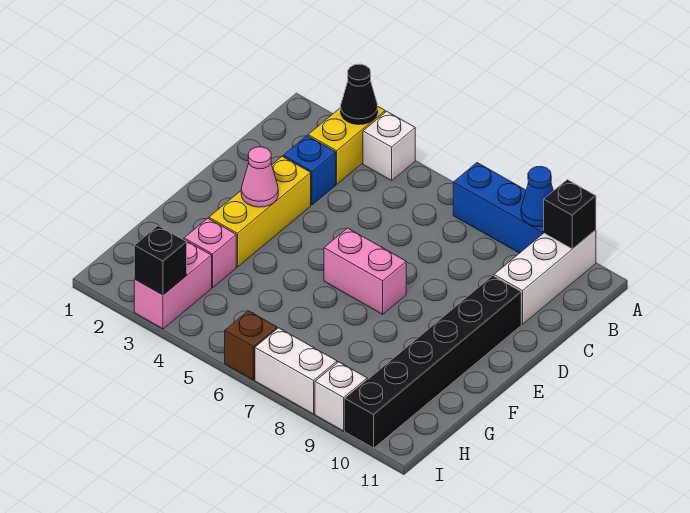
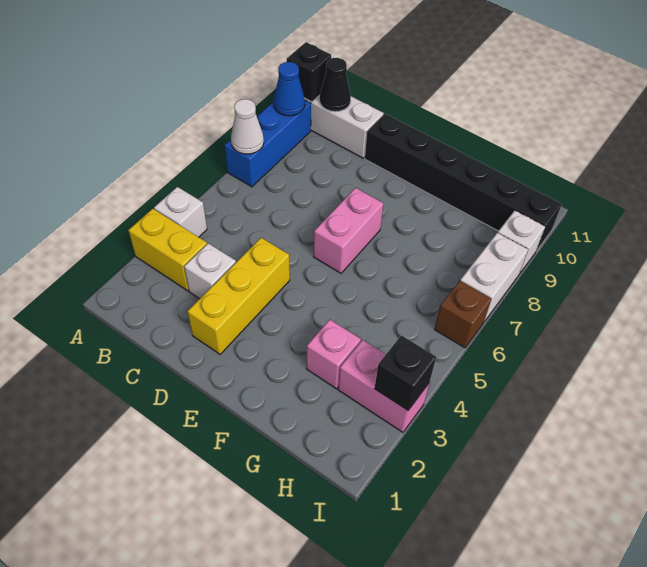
black 1x1 cone [341,64,378,125] -> black 1x1 cone moved to [320,58,351,112]
none -> white 1x1 cone [231,99,264,154]
blue 1x1 brick [283,136,336,205] -> white 1x1 brick [184,243,236,299]
yellow 1x3 brick [209,156,311,267] -> yellow 1x3 brick turned to [187,238,290,354]
pink 1x1 cone [241,147,278,207] -> none

